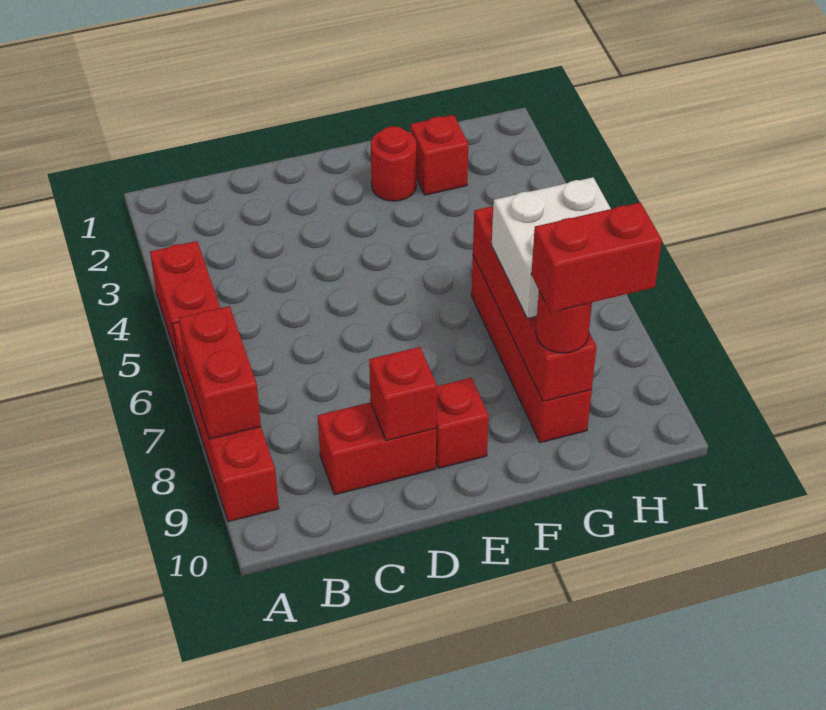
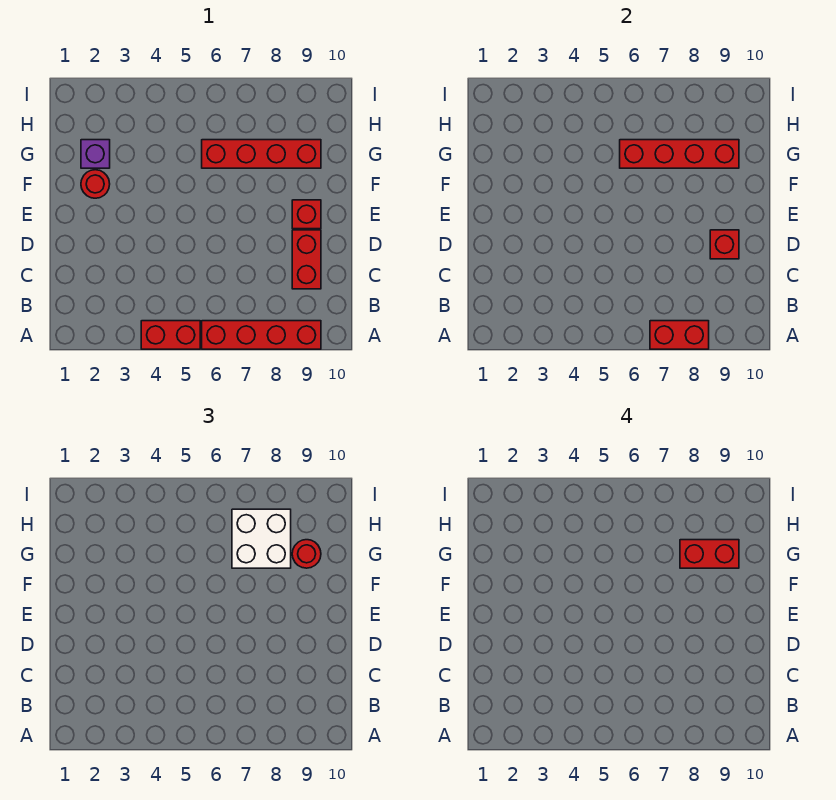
red 1x1 brick [411,115,468,195] -> purple 1x1 brick [81,140,110,168]
red 1x2 brick [531,202,662,312] -> red 1x2 brick turned to [680,540,739,568]

